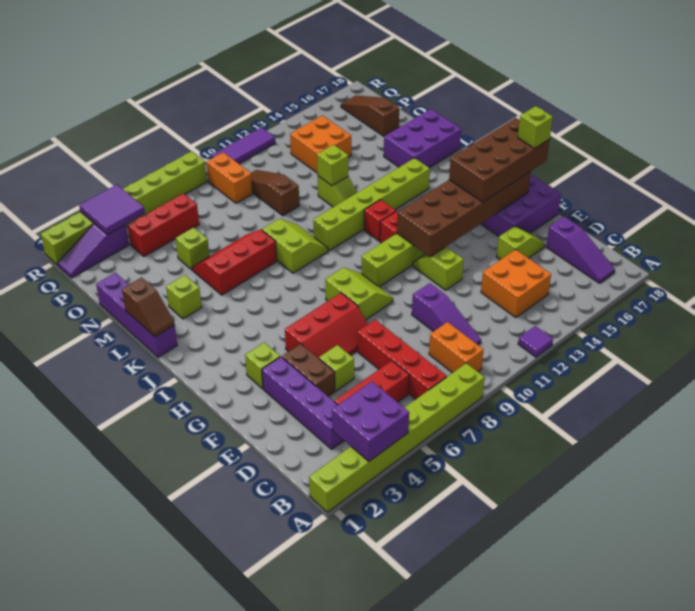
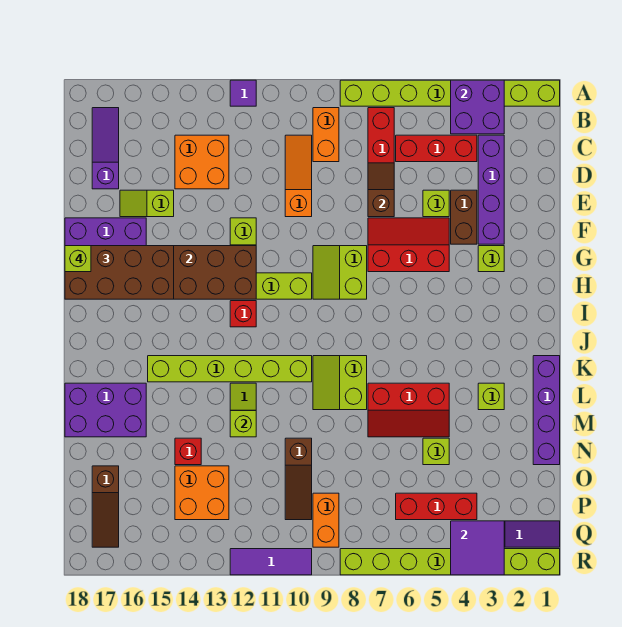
purple 1x3 slope [412,283,481,345] -> orange 1x3 slope [285,135,312,217]
red 1x1 brick [364,200,396,241] -> red 1x1 brick moved to [175,438,201,465]
brown 1x2 slope [122,277,175,337] -> brown 1x2 slope moved to [368,163,394,217]

